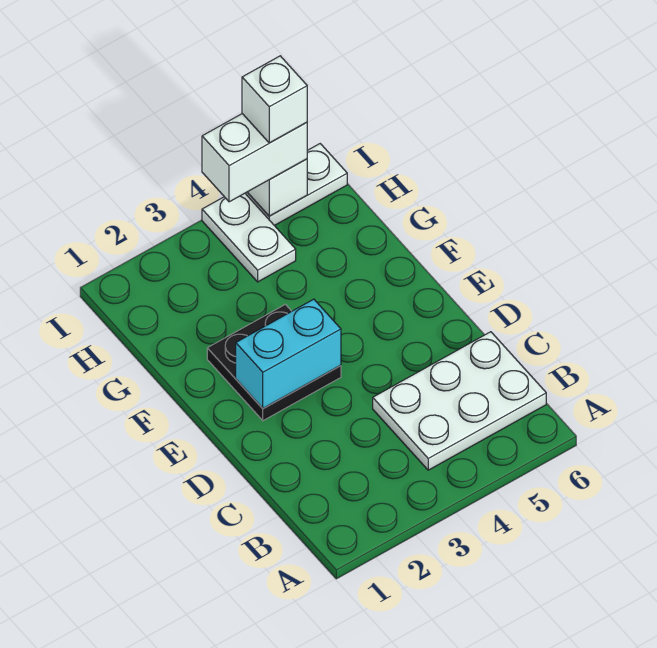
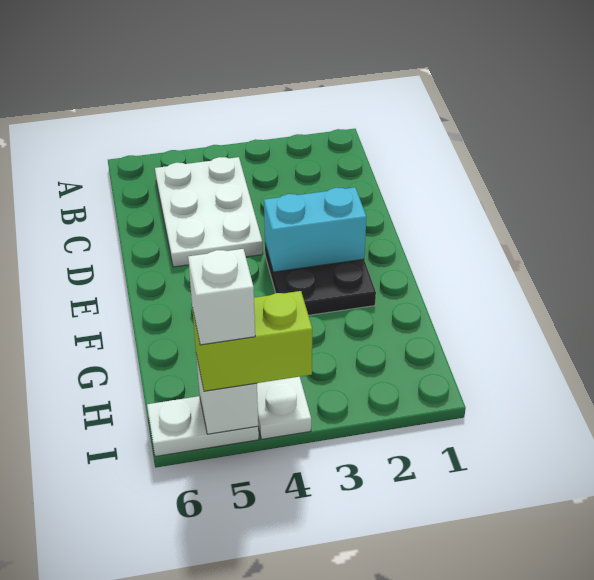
white 2x3 plate [373,332,546,470] -> white 2x3 plate turned to [155,157,263,267]
white 1x2 brick [202,114,307,202] -> lime 1x2 brick [192,291,312,391]

